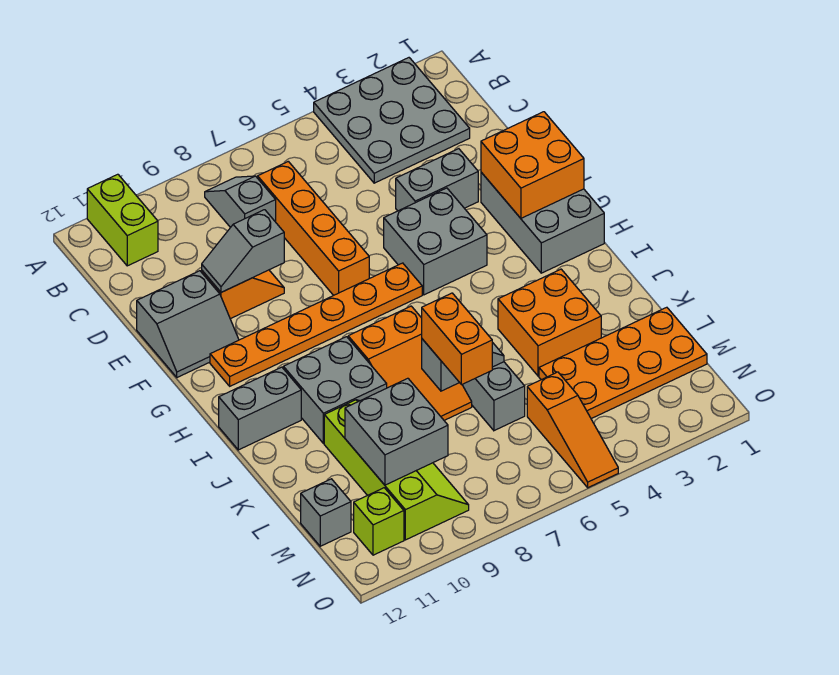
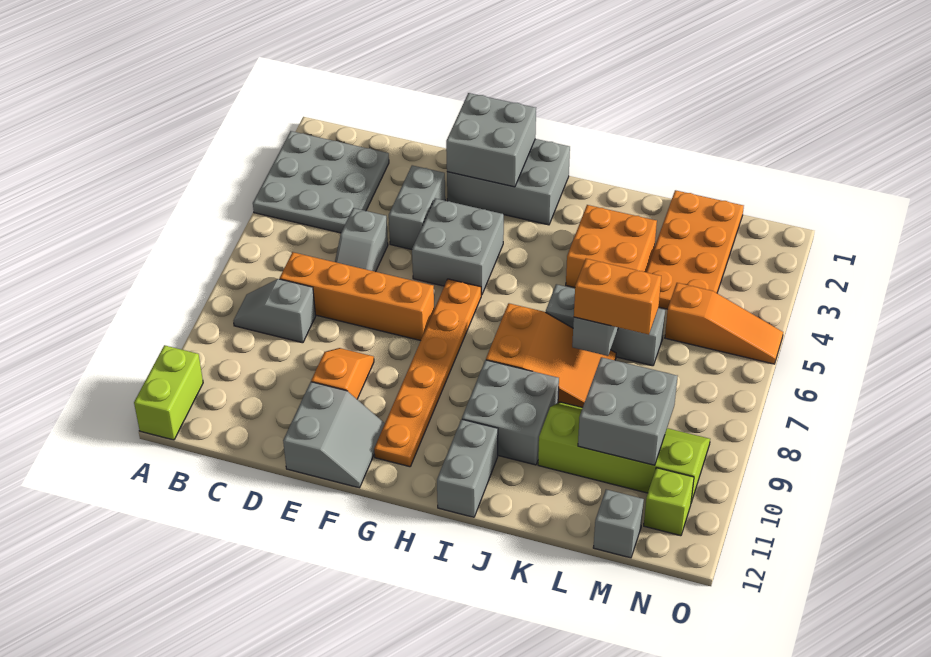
lime 1x2 brick [87,174,158,266] -> lime 1x2 brick turned to [134,345,203,440]
grey 1x2 slope [202,210,284,292] -> grey 1x2 slope moved to [335,208,388,272]
orange 2x2 brick [481,112,584,218] -> grey 2x2 brick [446,93,536,187]

